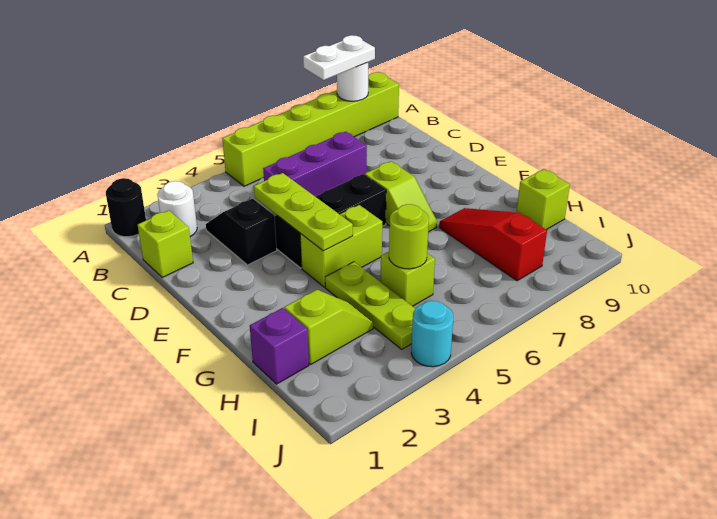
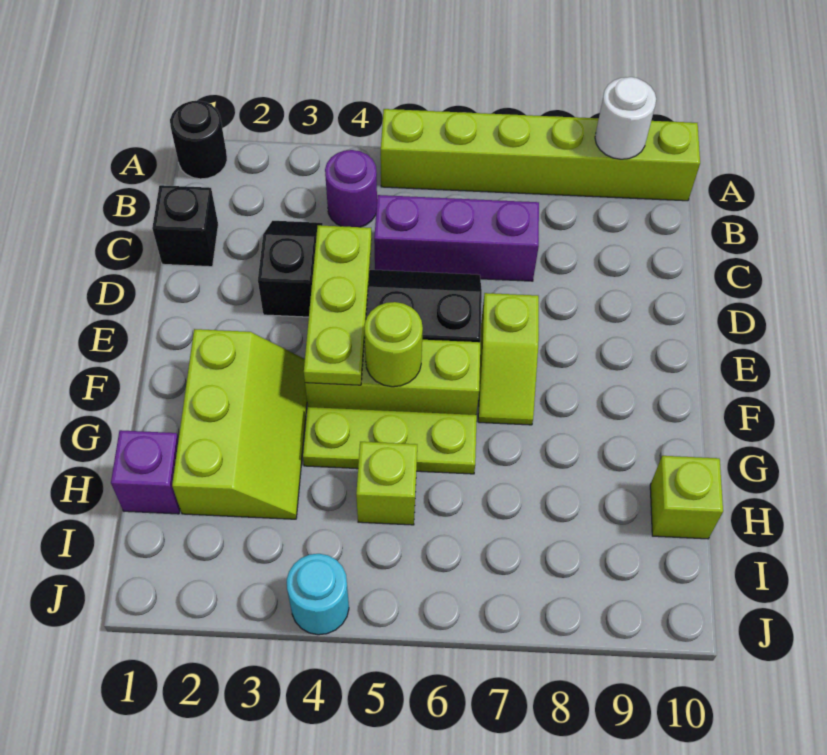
white 1x2 plate [303,35,375,80] -> none
white 1x1 round brick [157,181,197,236] -> none
none -> purple 1x1 round brick [325,150,377,227]
lime 1x1 brick [138,211,193,277] -> black 1x1 brick [152,185,218,267]
lime 1x2 brick [300,205,382,287] -> lime 1x3 brick [305,338,480,415]
lime 1x3 plate [325,262,415,349] -> lime 1x3 plate turned to [303,407,477,474]
red 1x3 slope [439,208,547,281] -> none
lime 1x2 slope [284,290,373,364] -> lime 2x3 slope [172,329,307,519]
lime 1x1 round brick [389,204,429,269] -> lime 1x1 round brick moved to [364,302,423,387]

